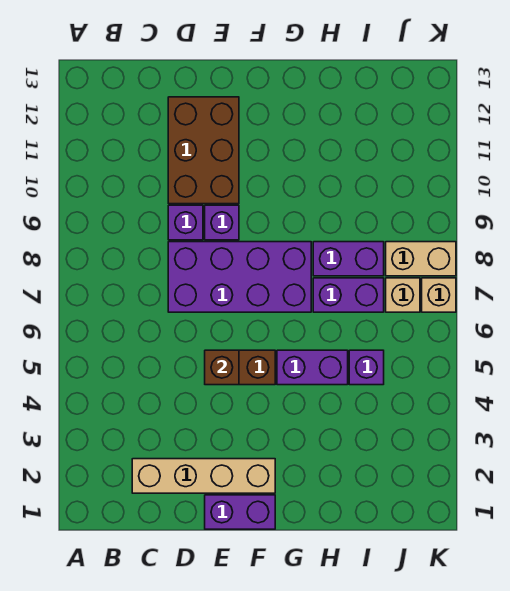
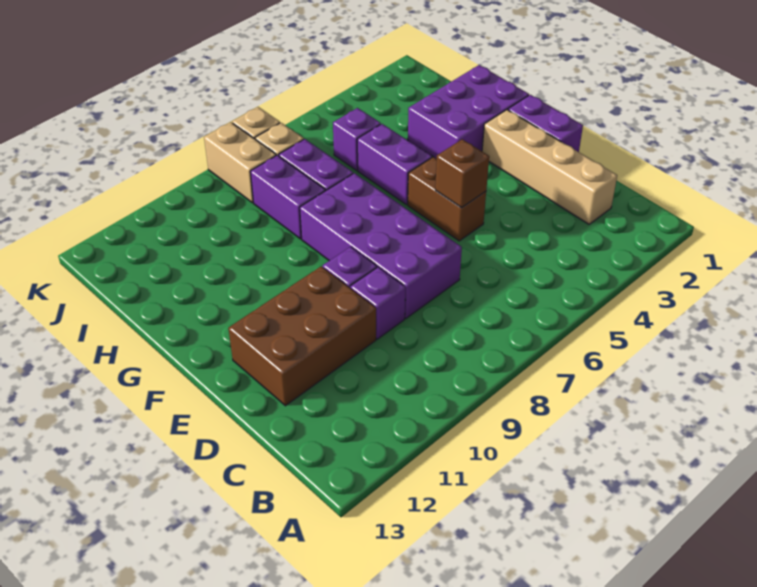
none -> purple 2x3 brick [408,65,529,159]

